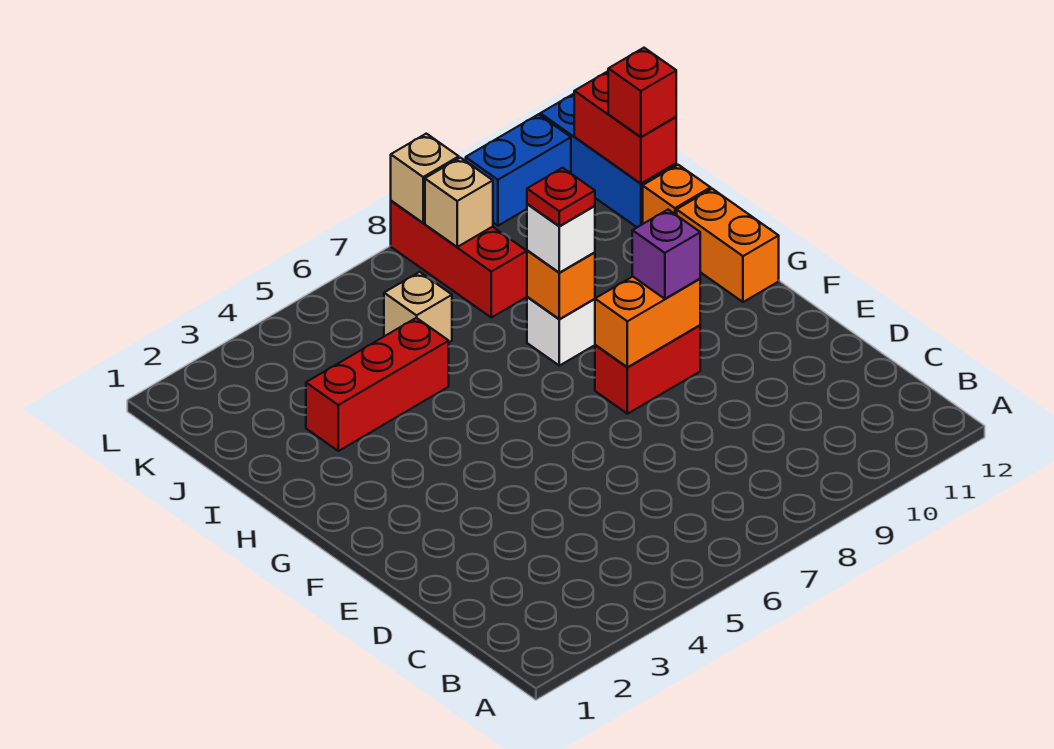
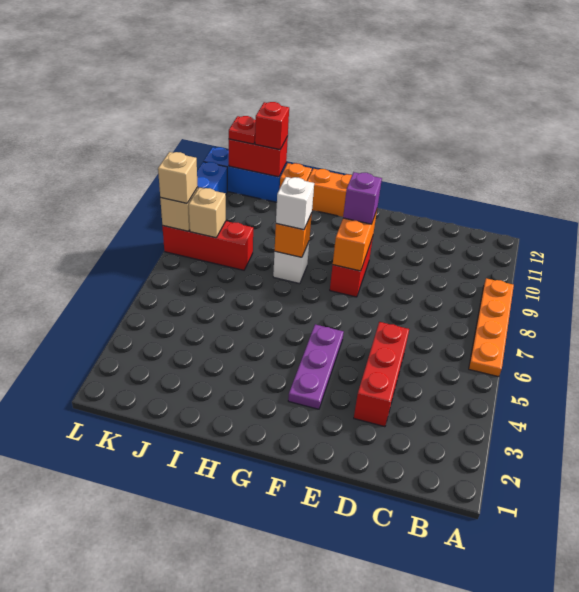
none -> orange 1x4 plate [469,278,514,377]
none -> purple 1x3 plate [288,324,344,409]
red 1x1 plate [527,168,595,226] -> red 1x1 plate moved to [229,116,256,144]
red 1x3 brick [306,318,449,451] -> red 1x3 brick moved to [354,322,409,427]
tan 1x1 brick [384,272,452,342] -> tan 1x1 brick moved to [158,152,198,203]

